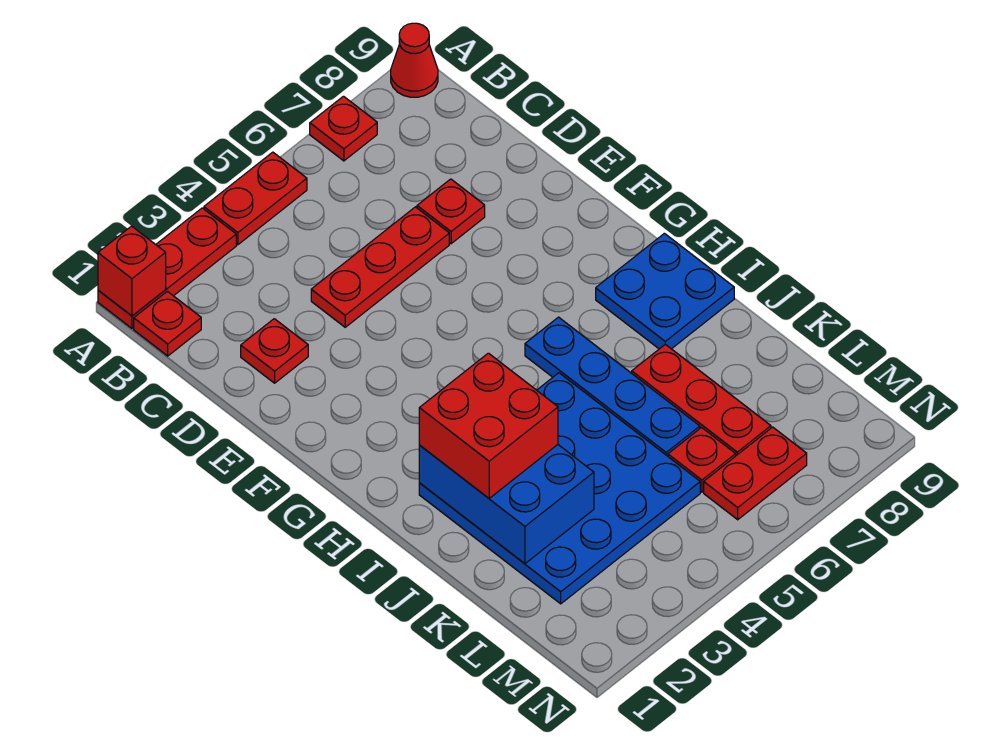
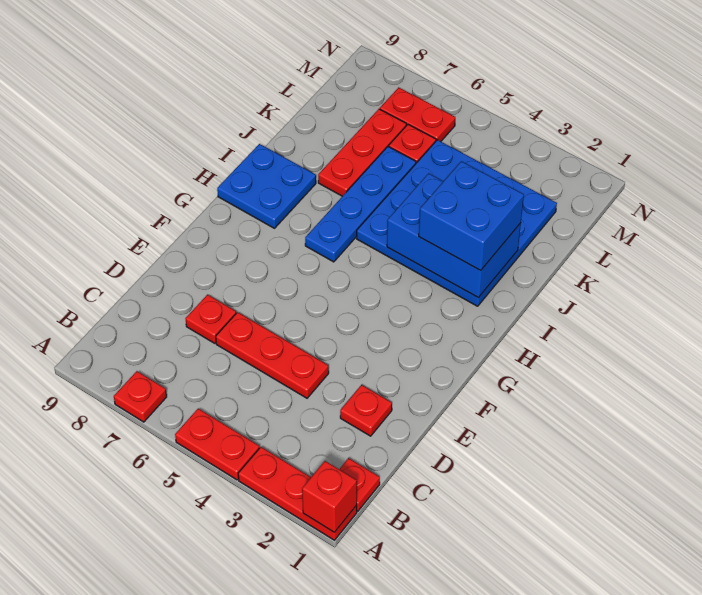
red 1x1 cone [391,23,438,97] -> none
blue 2x3 brick [419,445,594,564] -> blue 2x3 brick turned to [387,173,521,298]
red 2x2 brick [419,353,558,498] -> blue 2x2 brick [419,161,524,270]

